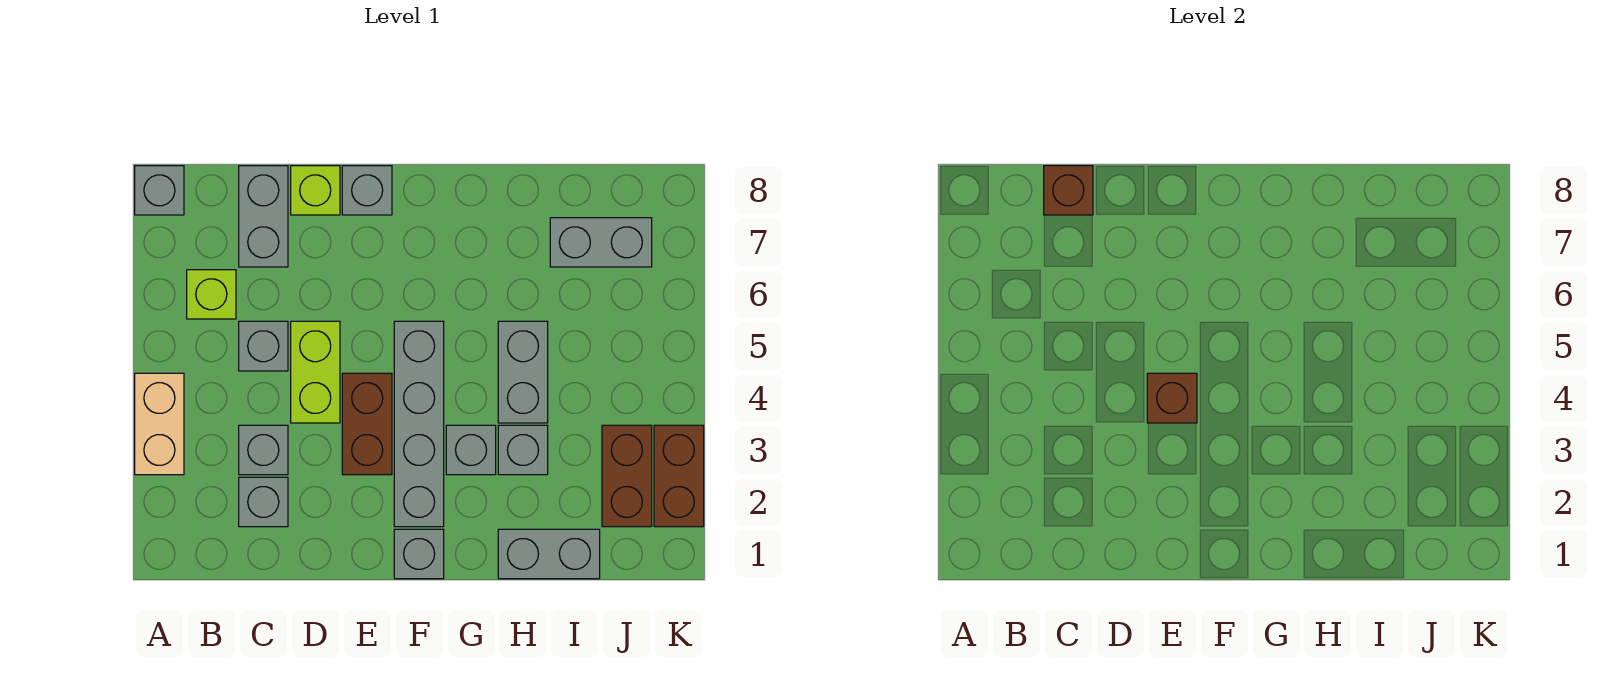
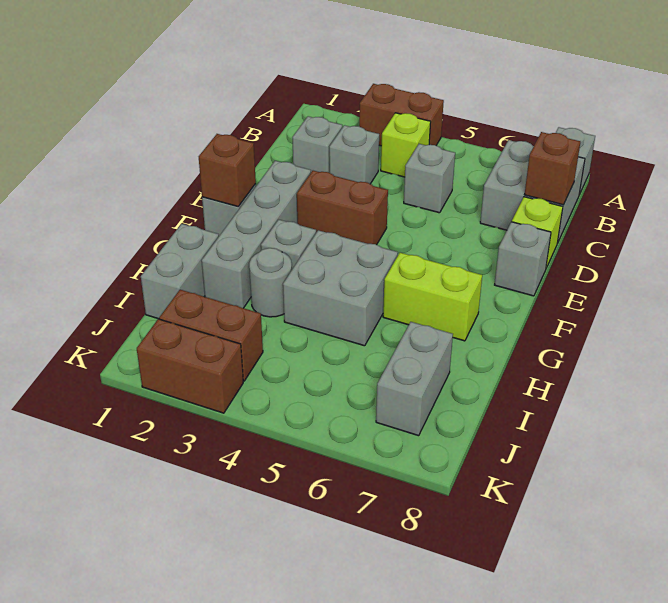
tan 1x2 brick [135,373,184,475] -> brown 1x2 brick [359,84,444,146]
lime 1x1 brick [187,270,236,319] -> lime 1x1 brick moved to [381,113,431,177]
grey 1x2 brick [239,166,288,267] -> grey 2x2 brick [480,140,585,243]
lime 1x2 brick [291,321,340,423] -> lime 1x2 brick moved to [383,253,482,341]
brown 1x1 brick [1147,373,1197,423] -> brown 1x1 brick moved to [199,134,256,207]
grey 1x4 brick [394,321,444,527] -> grey 1x4 brick turned to [202,161,311,308]
grey 1x1 brick [498,425,548,475] -> grey 1x1 round brick [249,248,292,317]
grey 1x2 brick [498,321,548,423] -> grey 2x2 brick [283,230,398,346]

